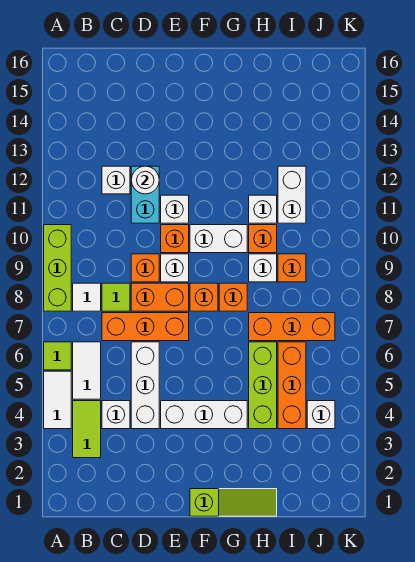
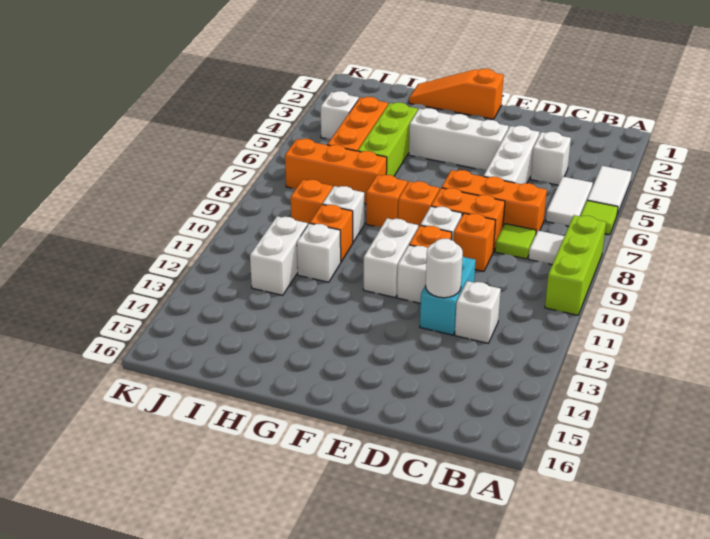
lime 1x2 tile [73,401,101,458] -> none
lime 1x3 slope [190,489,277,516] -> orange 1x3 slope [409,69,504,119]
white 1x2 brick [190,225,247,253] -> white 1x2 brick turned to [363,218,418,297]

